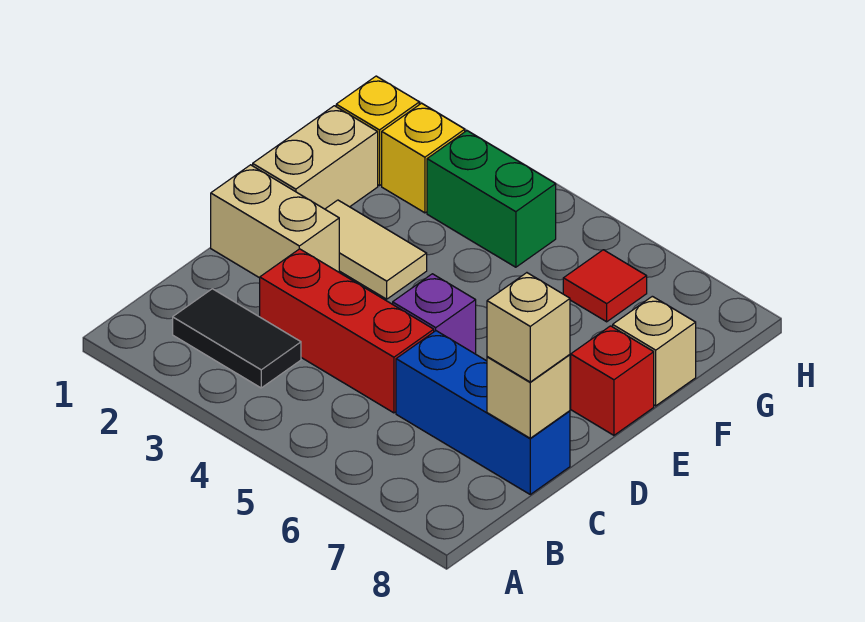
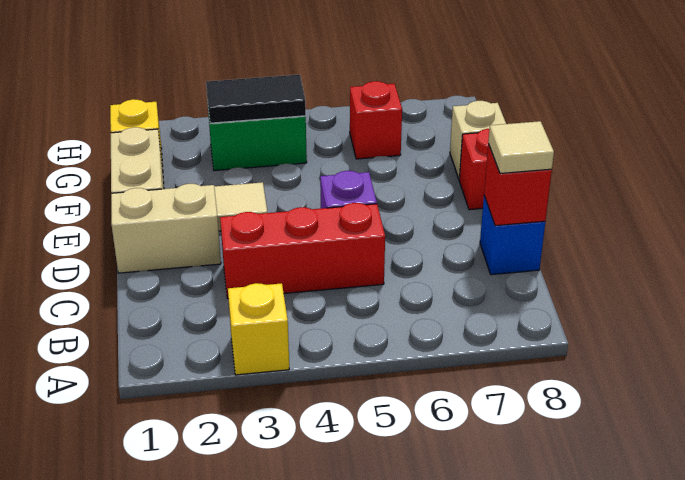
black 1x2 tile [173,289,301,388] -> black 1x2 tile moved to [206,75,306,123]
blue 1x3 brick [396,331,570,494] -> blue 1x1 brick [480,196,545,275]
tan 1x1 brick [487,355,570,438] -> red 1x1 brick [484,144,552,226]
tan 1x1 brick [487,273,570,382] -> tan 1x1 tile [488,121,554,174]
yellow 1x1 brick [382,103,465,213] -> yellow 1x1 brick moved to [228,283,289,375]
red 1x1 tile [563,250,647,322] -> red 1x1 brick [350,81,402,159]

